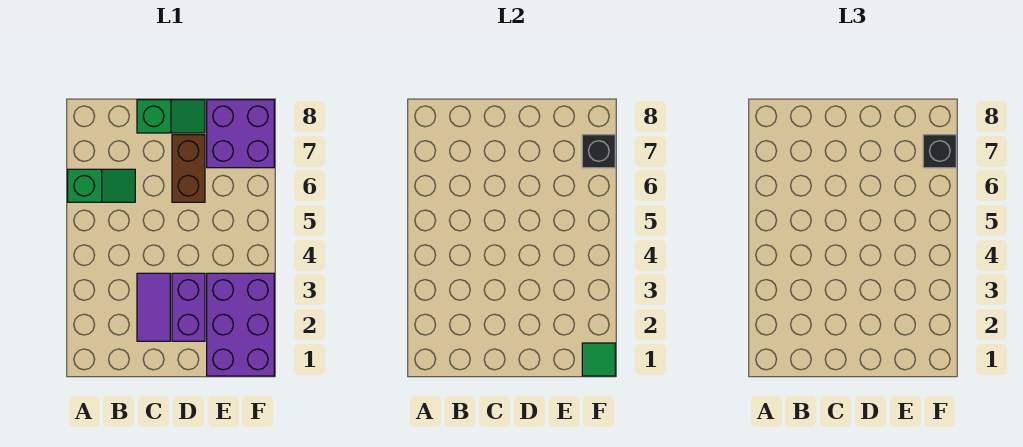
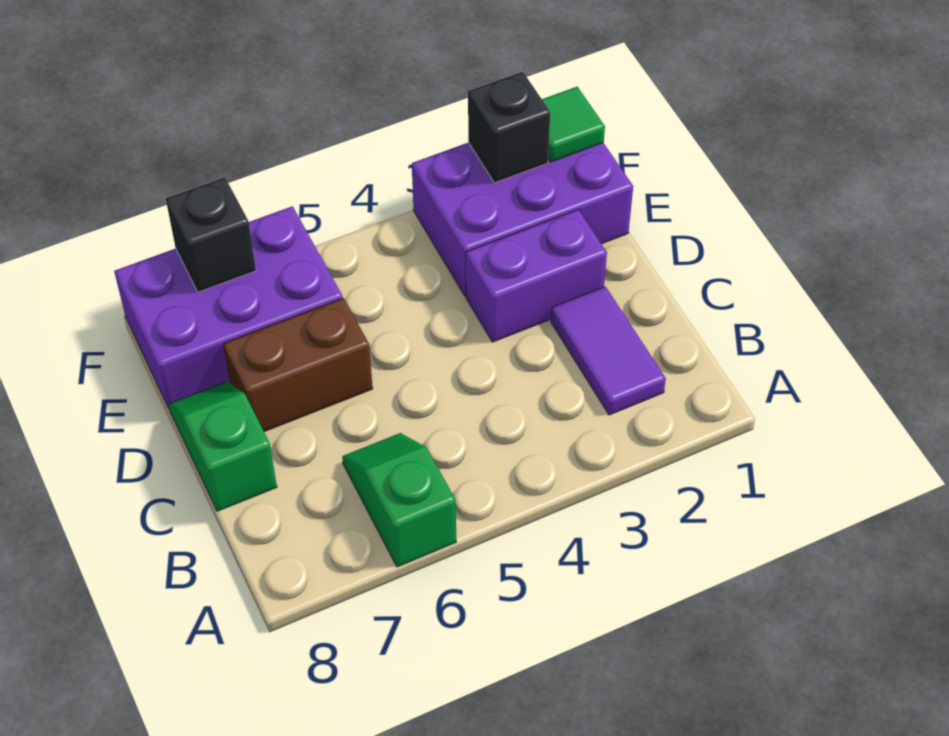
purple 1x2 tile [137,273,170,341] -> purple 1x2 tile turned to [551,287,666,415]
purple 2x2 brick [207,100,274,168] -> purple 2x3 brick [114,206,343,410]
black 1x1 brick [923,135,956,168] -> black 1x1 brick moved to [468,72,550,183]

